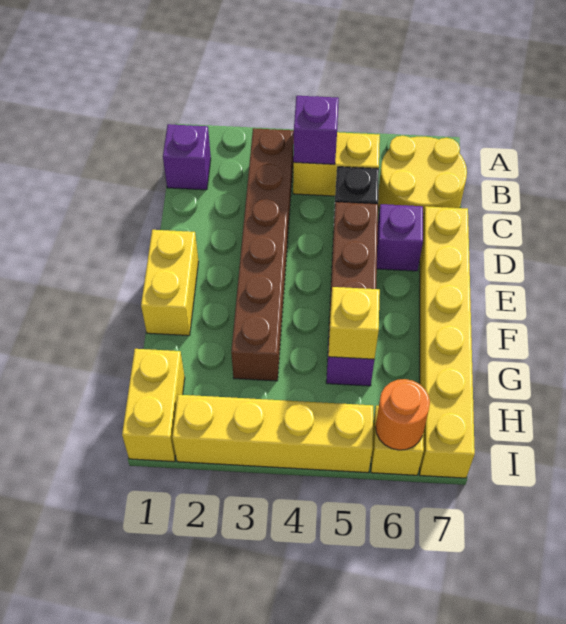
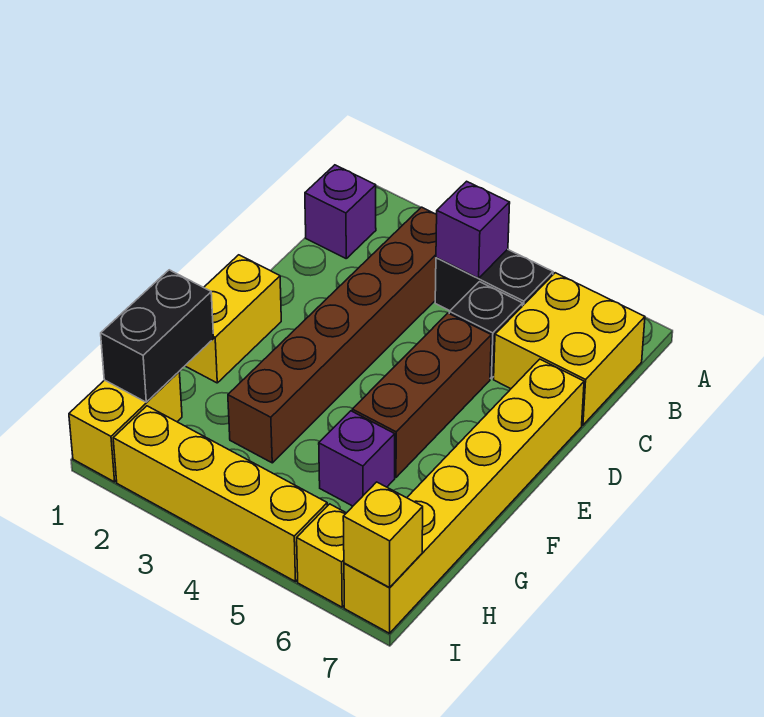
yellow 1x2 brick [293,132,380,196] -> black 1x2 brick [435,249,553,311]
yellow 2x2 round brick [378,136,467,216] -> yellow 2x2 brick [494,273,645,425]
purple 1x1 brick [377,204,423,271] -> none
none -> black 1x2 brick [101,270,214,402]
yellow 1x1 brick [328,287,380,359] -> yellow 1x1 brick moved to [343,482,423,587]
orange 1x1 round brick [375,379,430,450] -> none

